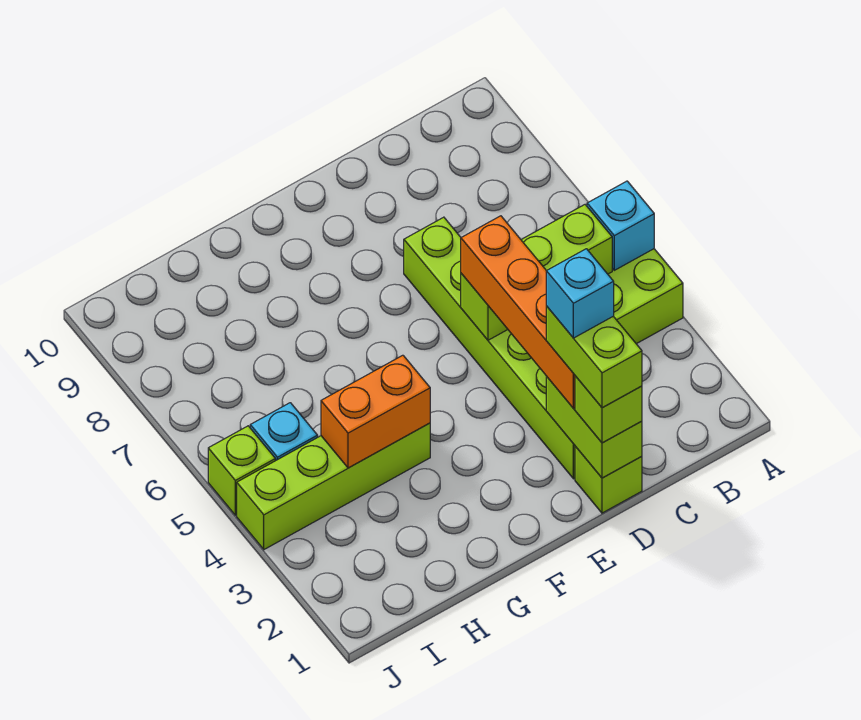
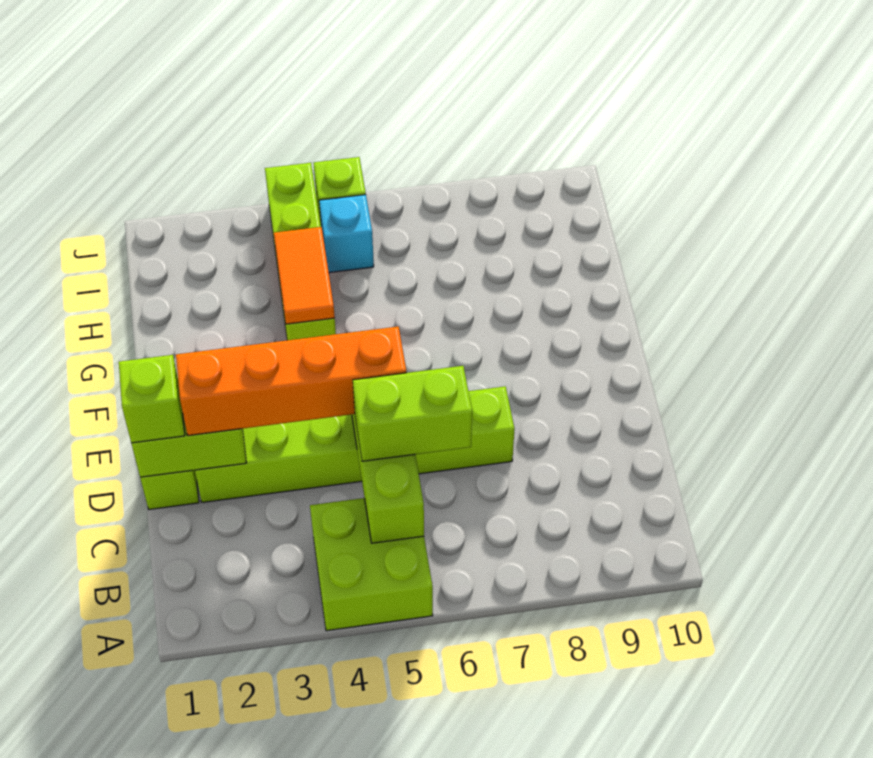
cyan 1x1 brick [587,181,654,270] -> none
lime 1x2 brick [546,306,642,408] -> lime 1x2 brick moved to [353,366,472,461]
cyan 1x1 brick [546,249,614,338] -> none
orange 1x2 brick [321,355,430,468] -> orange 1x2 tile [274,227,335,324]

